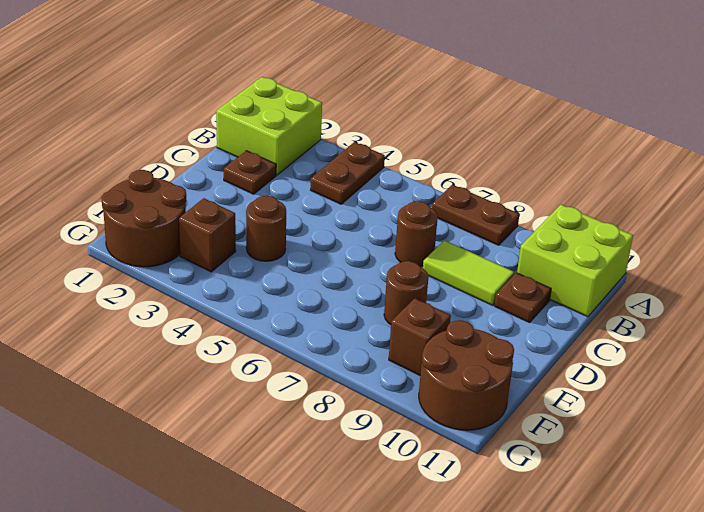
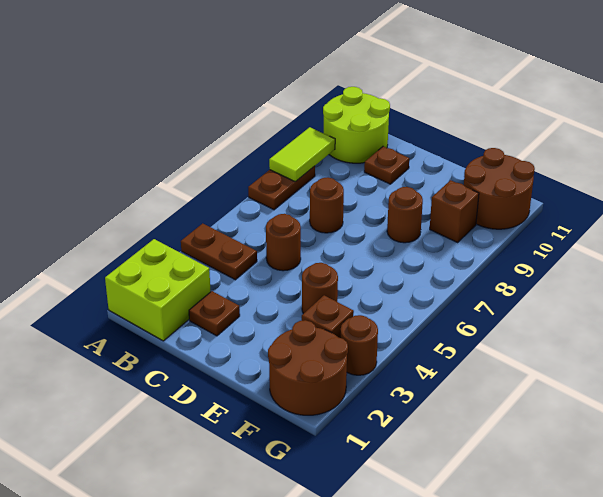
lime 2x2 brick [517,205,633,317] -> lime 2x2 round brick [323,87,390,163]
none -> brown 1x1 round brick [266,214,301,271]
lime 1x2 tile [423,240,514,305] -> lime 1x2 tile moved to [269,127,335,182]
none -> brown 1x1 round brick [340,315,378,375]

